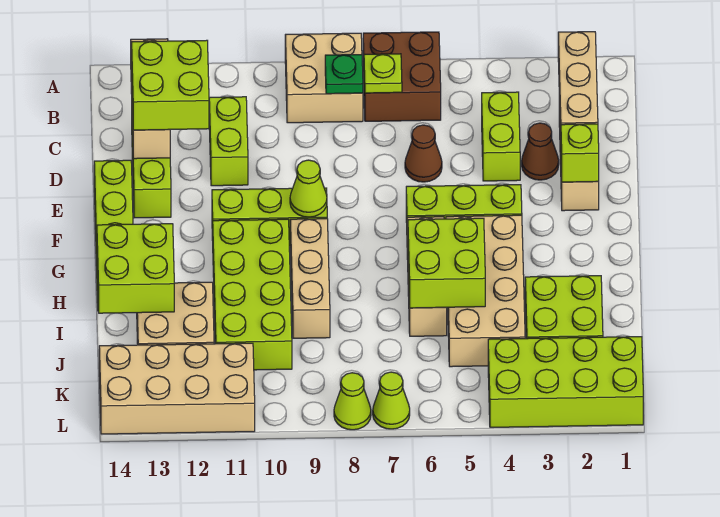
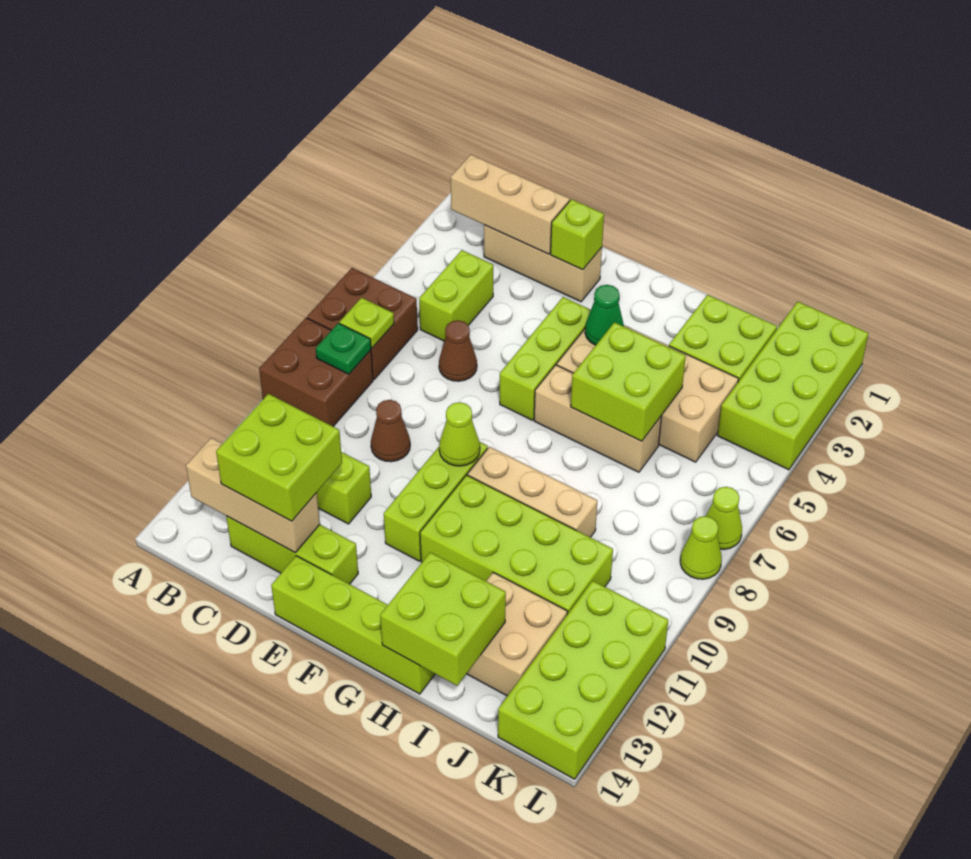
tan 2x2 brick [285,33,363,123] -> brown 2x2 brick [259,318,373,426]
lime 1x2 brick [482,92,520,181] -> lime 1x2 brick turned to [419,250,493,341]
brown 1x1 cone [522,123,559,180] -> brown 1x1 cone moved to [371,400,410,462]
none -> green 1x1 cone [585,285,624,345]
tan 2x4 brick [99,343,255,434] -> lime 2x4 brick [498,581,668,779]

